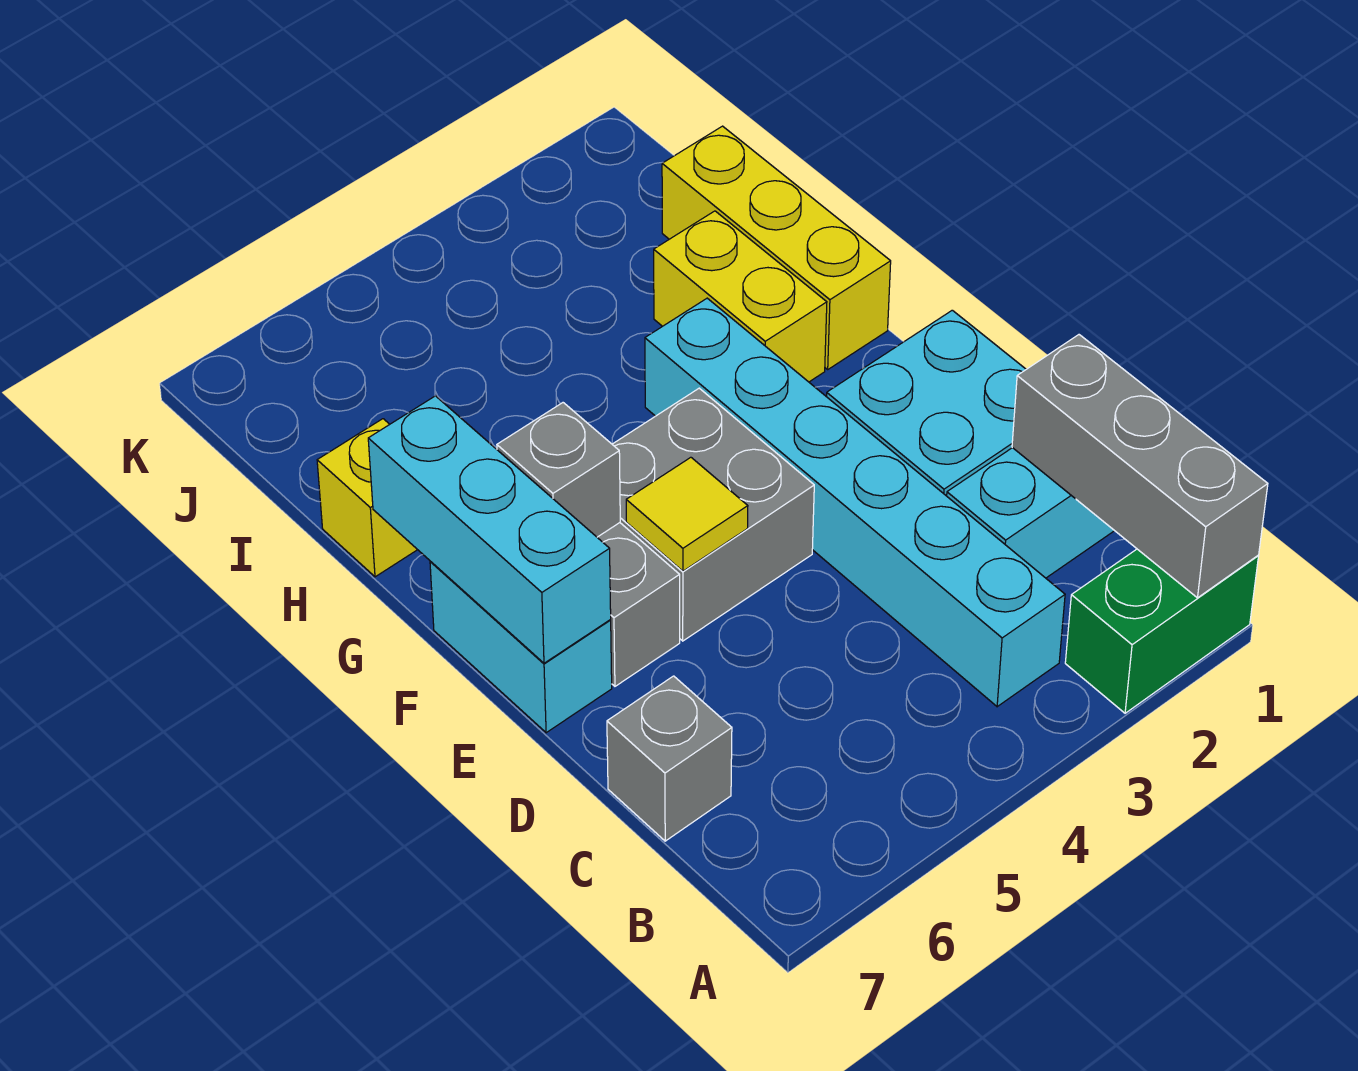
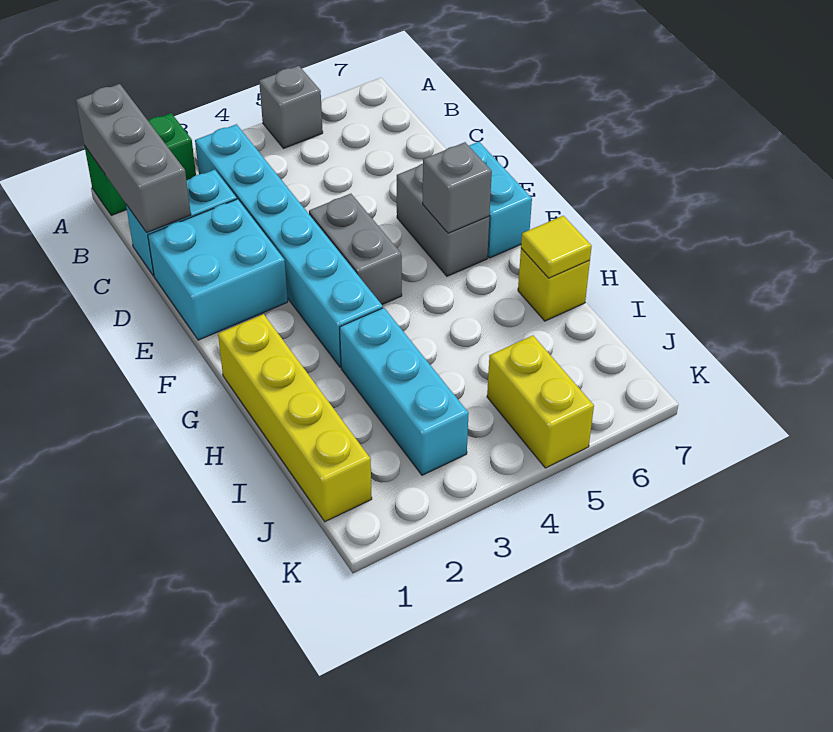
grey 1x1 brick [607,676,732,841] -> grey 1x1 brick moved to [259,66,323,148]
grey 2x2 brick [612,388,814,641] -> grey 1x2 brick [309,194,402,305]
yellow 1x1 tile [626,457,748,571] -> yellow 1x1 tile moved to [521,216,592,278]
cyan 1x3 brick [368,396,611,663] -> cyan 1x3 brick moved to [340,308,469,475]
yellow 1x3 brick [662,126,891,369] -> yellow 1x4 brick [218,314,372,522]
yellow 1x2 brick [654,211,827,382] -> yellow 1x2 brick moved to [487,336,594,468]

